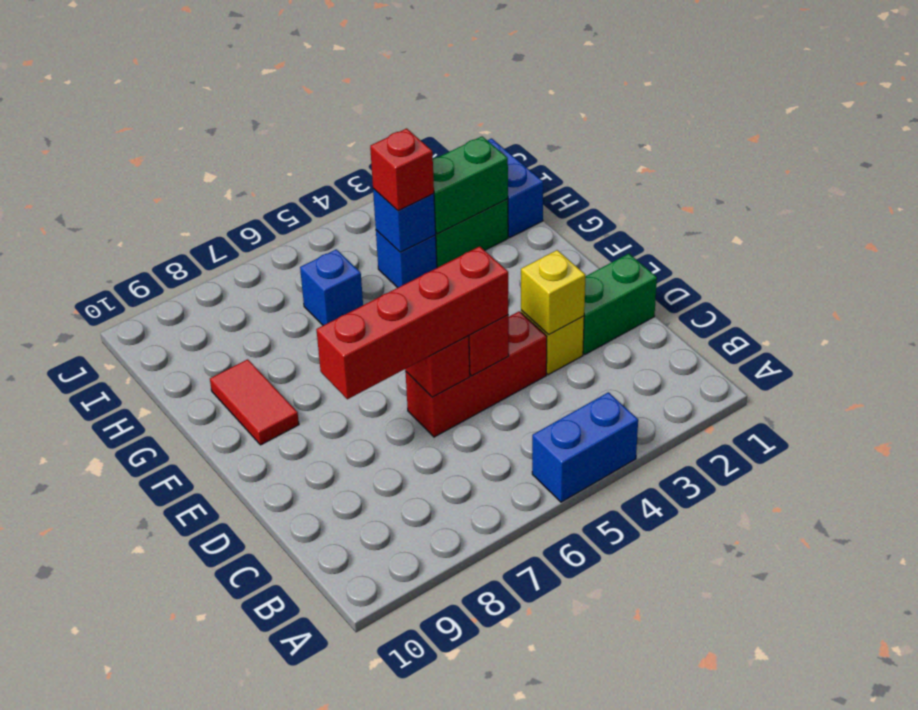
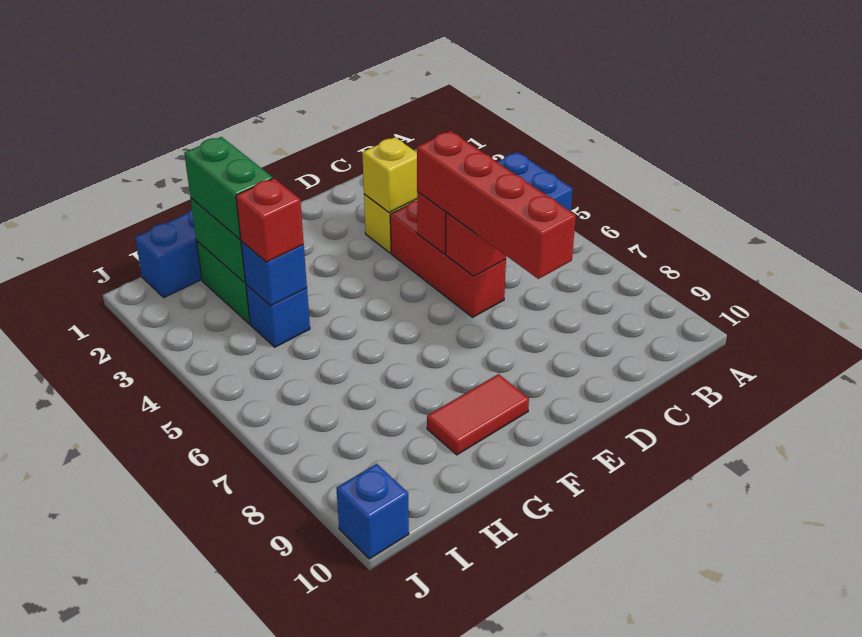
green 1x2 brick [583,254,657,354] -> green 1x2 brick moved to [184,137,273,239]
blue 1x1 brick [300,249,363,325] -> blue 1x1 brick moved to [336,464,409,559]

